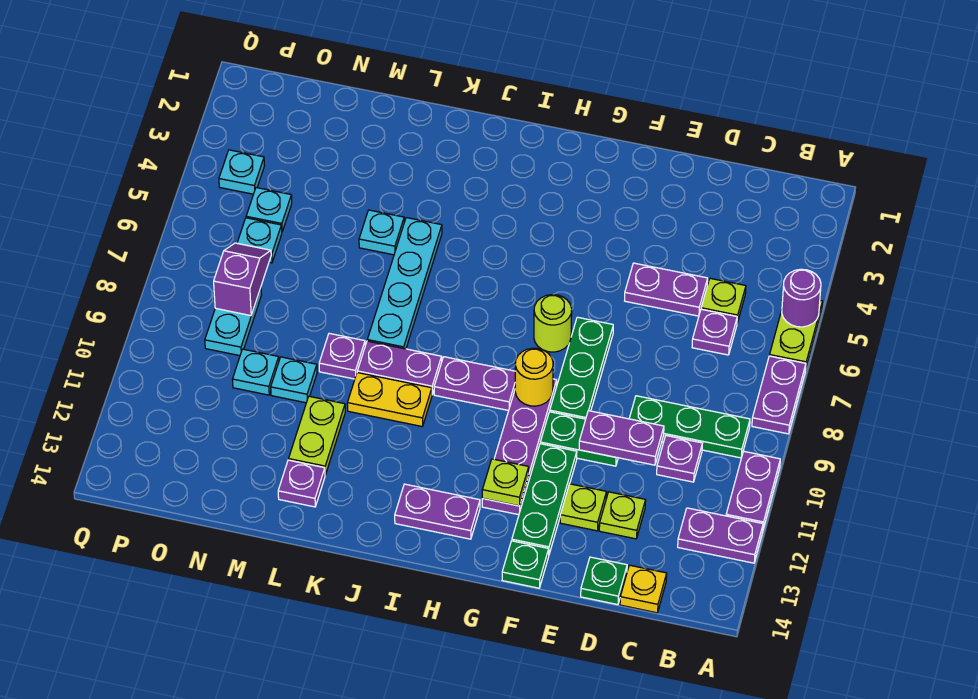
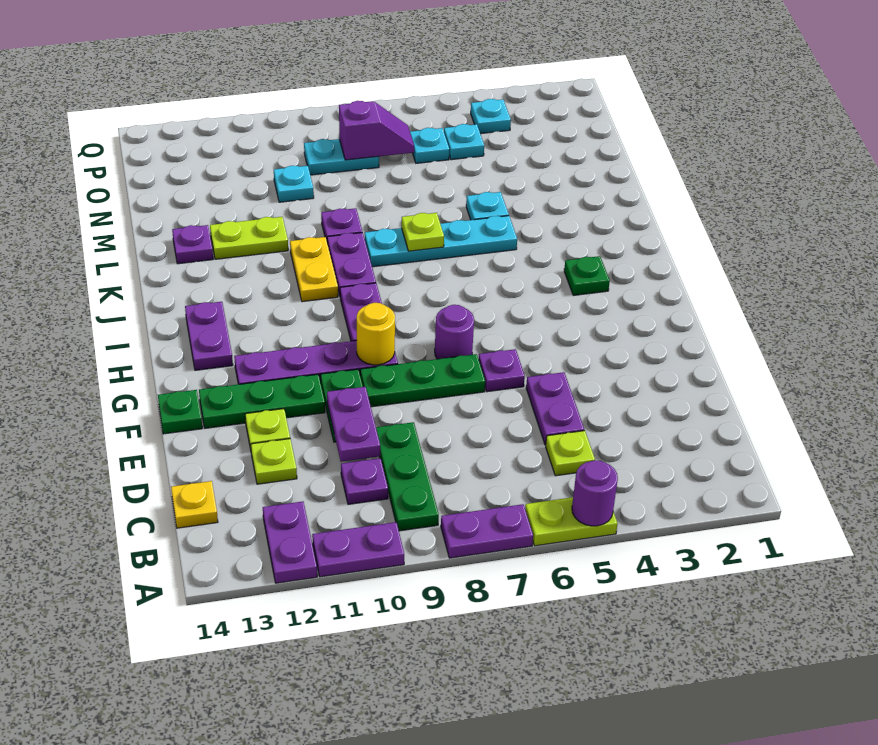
purple 1x1 plate [692,309,737,355] -> purple 1x1 plate moved to [479,349,525,392]
green 1x1 plate [581,557,627,605] -> green 1x1 plate moved to [564,256,610,295]
lime 1x1 round brick [534,295,572,352] -> purple 1x1 round brick [435,305,474,359]
lime 1x1 plate [482,459,529,506] -> lime 1x1 plate moved to [402,213,444,251]
cyan 1x1 plate [271,357,317,403] -> none

